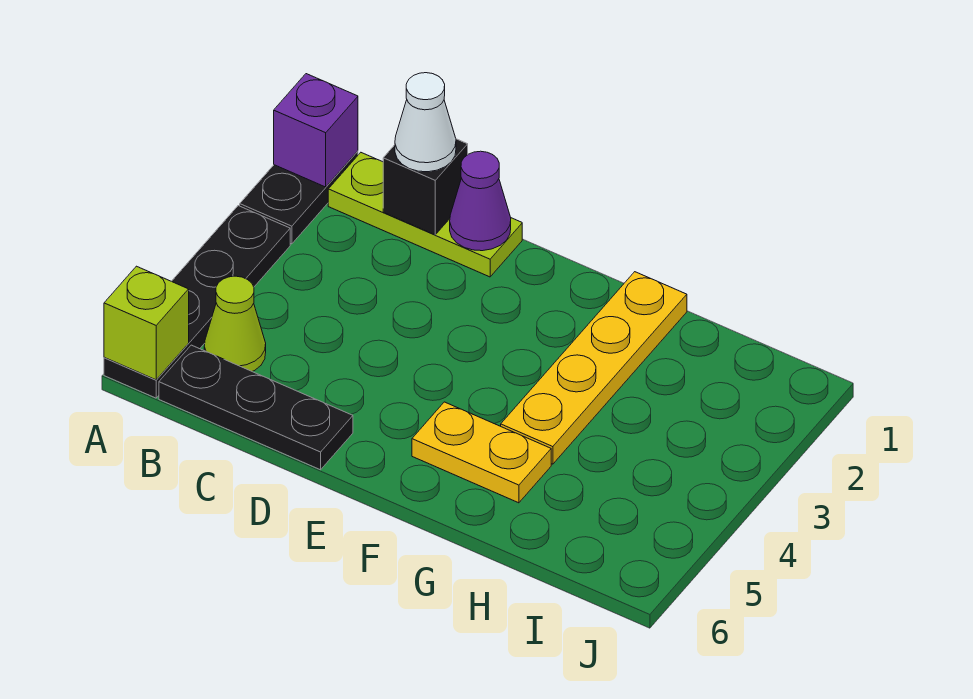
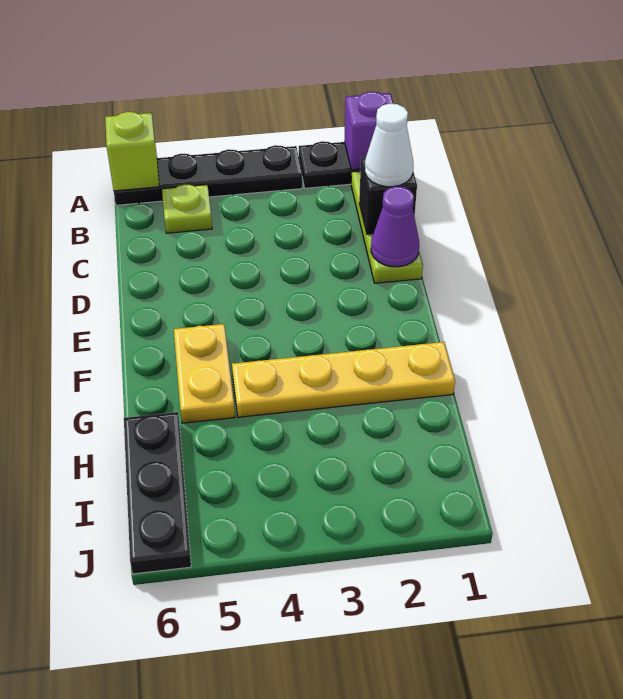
lime 1x1 cone [204,276,266,372] -> lime 1x1 plate [162,184,212,233]
black 1x3 plate [159,345,353,470] -> black 1x3 plate moved to [124,412,191,574]

